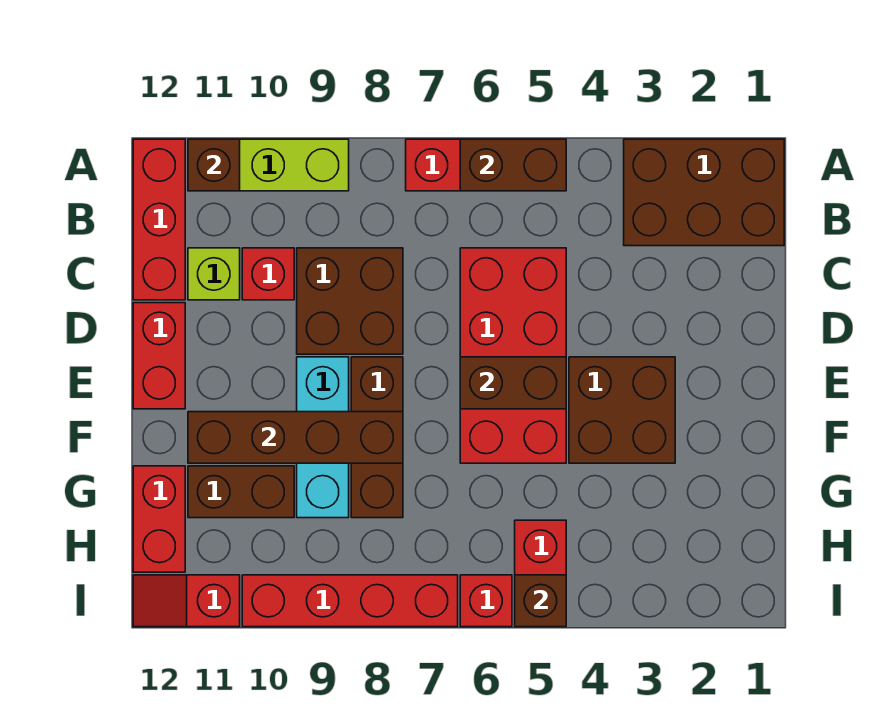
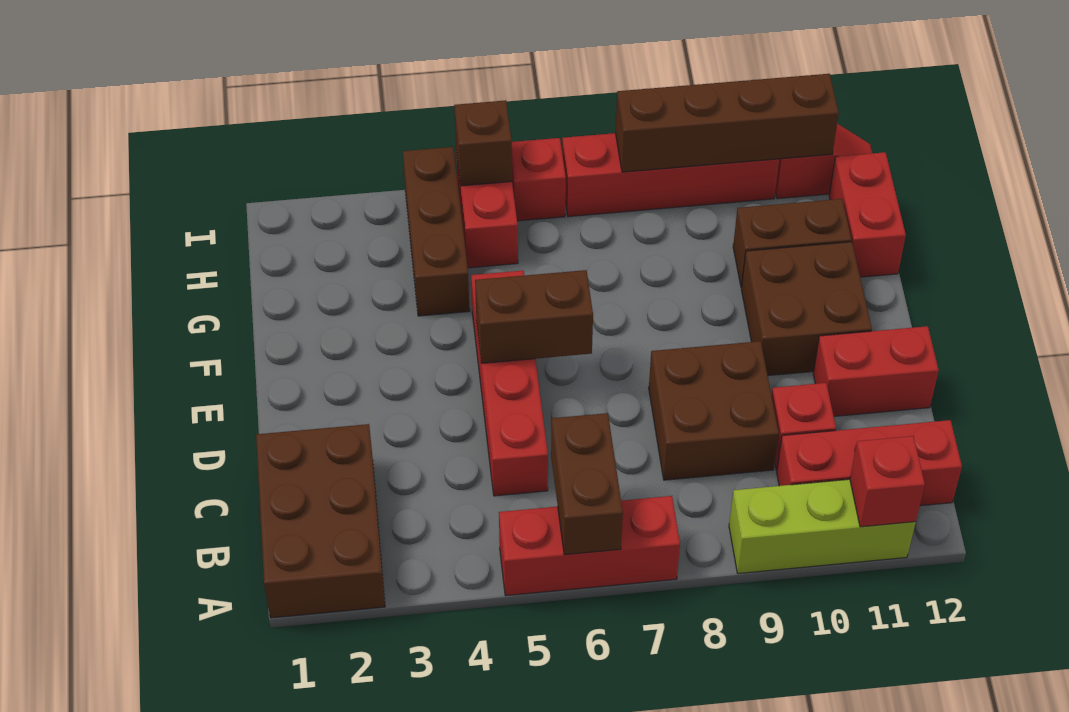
brown 2x3 brick [624,139,784,246] -> brown 2x3 brick turned to [256,424,385,618]
brown 1x2 brick [460,139,566,191] -> brown 1x2 brick turned to [551,413,623,555]
brown 1x1 brick [188,139,240,191] -> red 1x1 brick [850,436,925,527]
red 1x3 brick [133,139,185,300] -> red 1x3 brick turned to [777,420,962,506]
red 2x4 brick [460,248,566,463] -> red 1x4 brick [471,270,548,496]
lime 1x1 brick [188,248,240,300] -> none
red 1x2 brick [133,303,185,409] -> red 1x2 brick turned to [813,326,939,416]
brown 2x2 brick [569,357,675,463] -> brown 2x2 brick moved to [741,242,872,376]
brown 1x3 brick [351,357,403,518] -> brown 1x3 brick moved to [403,147,470,316]
cyan 1x3 brick [297,357,349,518] -> none
brown 1x4 brick [188,412,403,463] -> brown 1x4 brick moved to [615,74,839,172]

